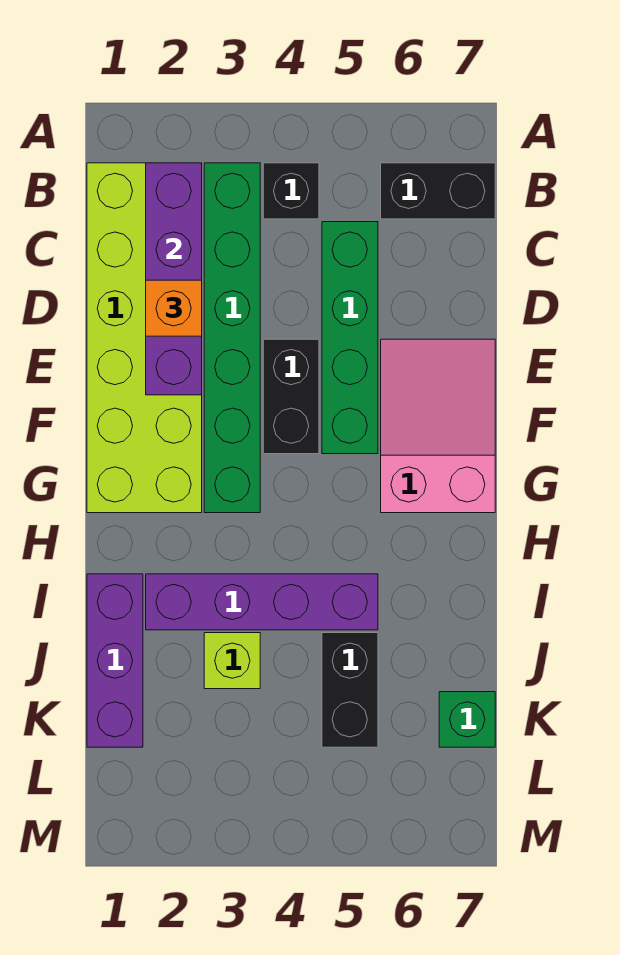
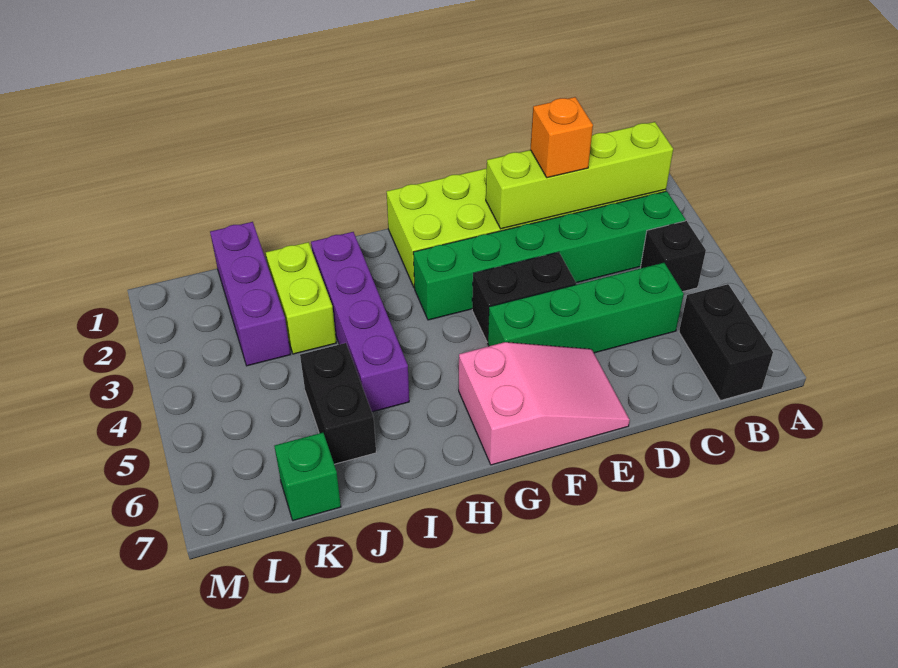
purple 1x4 brick [146,163,202,395] -> lime 1x4 brick [486,122,673,229]
purple 1x3 brick [87,574,143,747] -> purple 1x3 brick turned to [210,222,291,366]
lime 1x1 brick [204,633,260,689] -> lime 1x2 brick [266,242,336,354]
black 1x2 brick [322,633,378,747] -> black 1x2 brick turned to [300,343,376,464]

